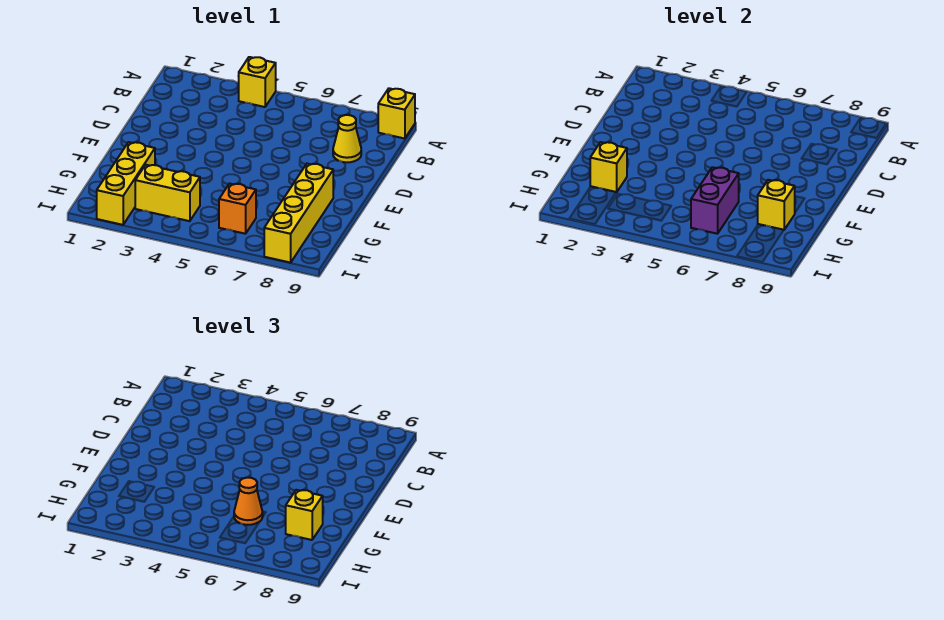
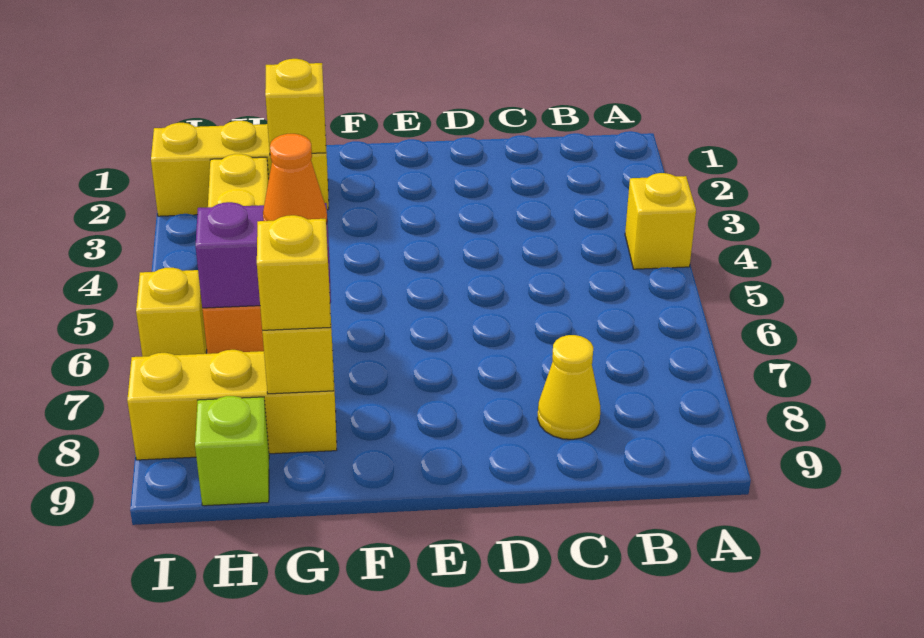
yellow 1x1 brick [378,88,415,139] -> yellow 1x1 brick moved to [136,268,207,356]
yellow 1x4 brick [264,164,333,263] -> yellow 1x3 brick [127,350,337,460]
none -> lime 1x1 brick [195,396,269,506]

